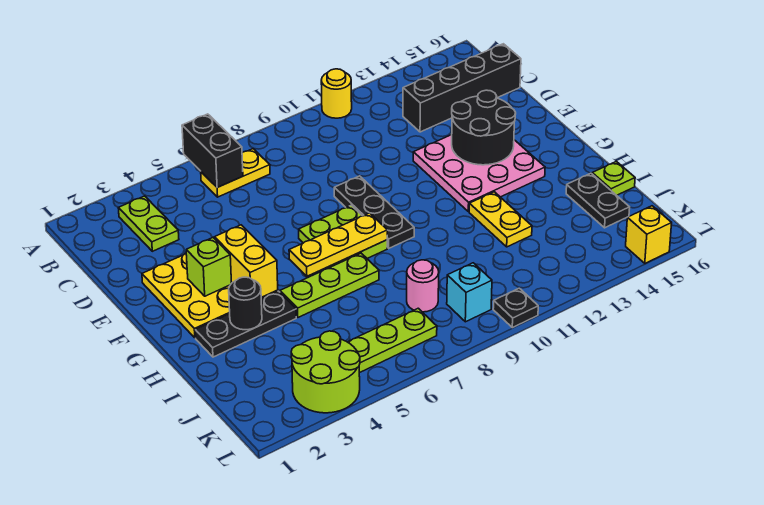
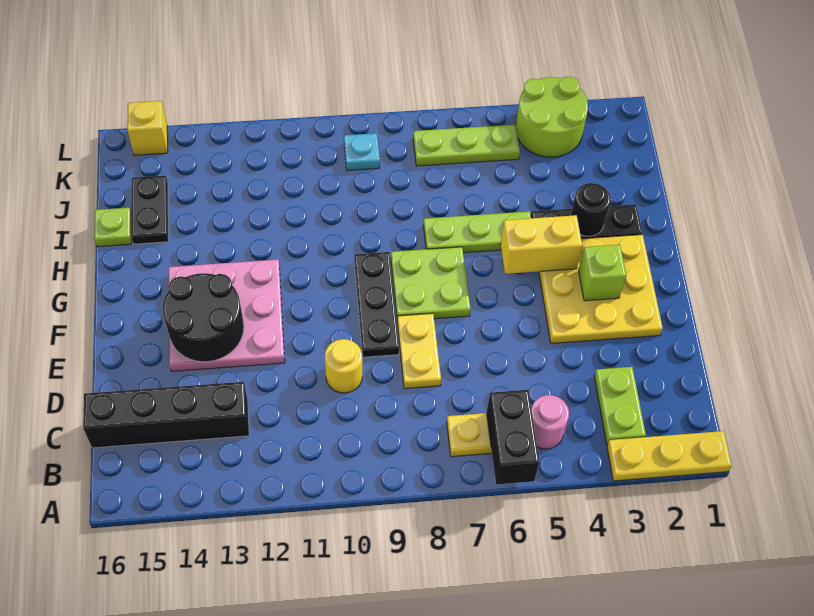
yellow 1x1 round brick [321,69,352,118] -> yellow 1x1 round brick moved to [325,339,362,393]
yellow 1x2 brick [215,225,278,297] -> yellow 1x2 brick turned to [501,215,582,274]
yellow 1x3 plate [289,213,387,276] -> yellow 1x3 plate moved to [607,431,732,481]
yellow 1x2 plate [469,192,532,247] -> yellow 1x2 plate moved to [397,313,441,389]
pink 1x1 round brick [407,260,439,312] -> pink 1x1 round brick moved to [531,395,569,449]
cyan 1x1 brick [447,263,492,322] -> cyan 1x1 plate [344,133,380,170]
black 1x1 plate [493,288,538,328] -> none

